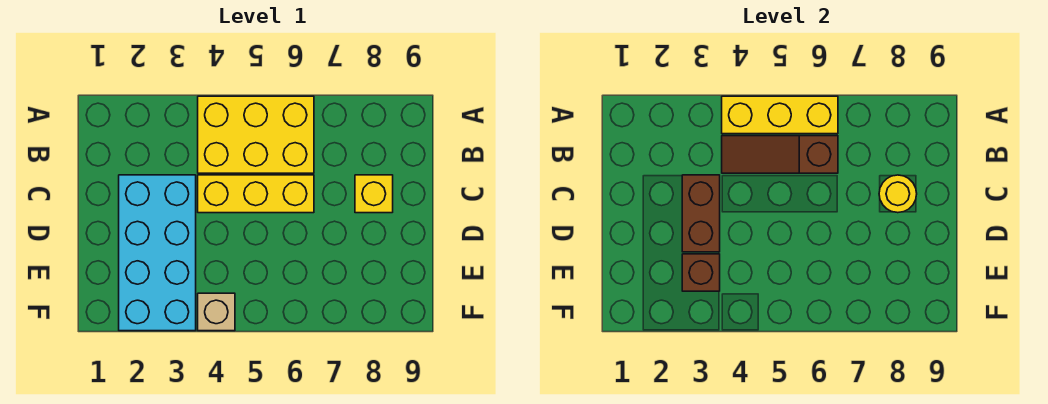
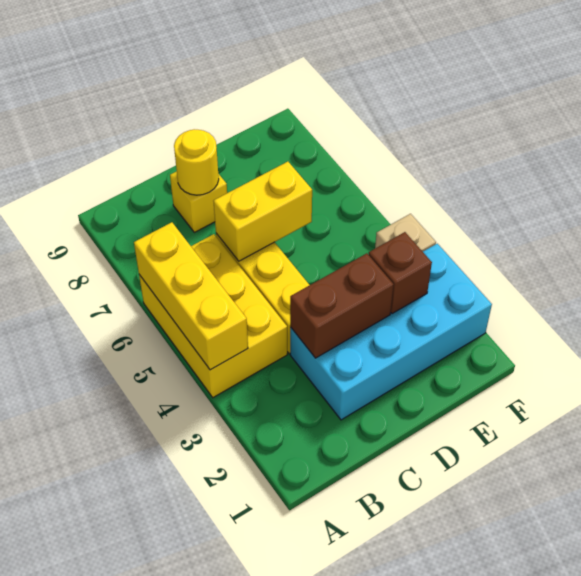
brown 1x3 slope [722,136,838,173] -> none
none -> yellow 1x2 brick [214,162,312,261]

